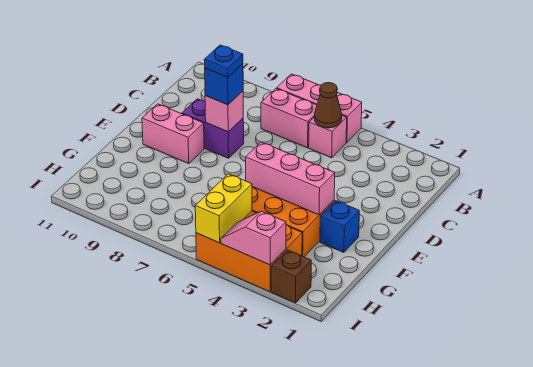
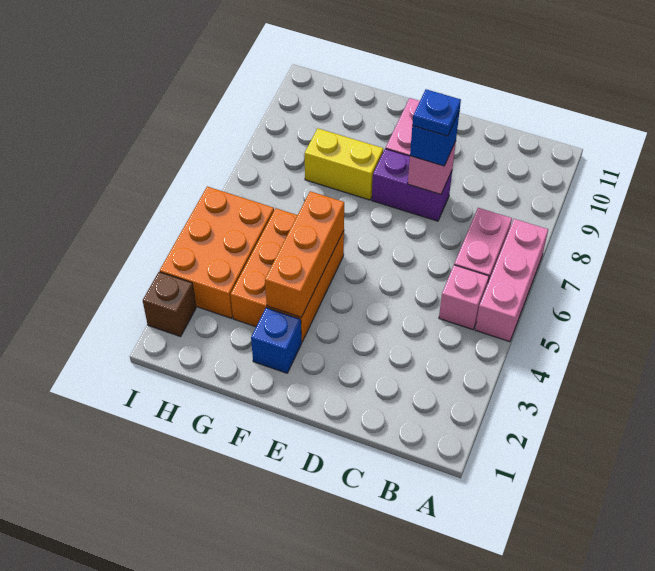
brown 1x1 cone [314,83,342,128] -> none
purple 1x2 brick [182,99,244,158] -> purple 1x2 brick turned to [372,149,452,221]
pink 1x3 brick [246,142,335,215] -> orange 1x3 brick [265,191,344,317]
yellow 1x2 brick [195,174,252,243] -> yellow 1x2 brick moved to [305,128,383,200]
pink 1x2 slope [221,211,286,265] -> none

